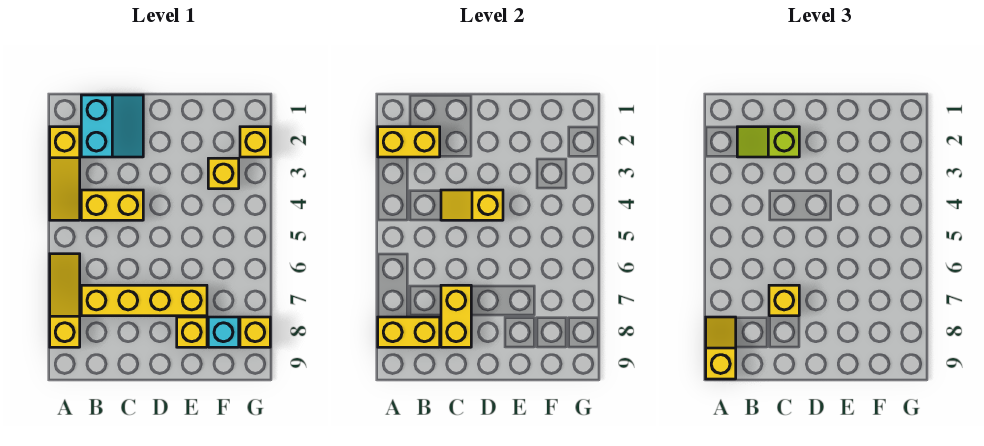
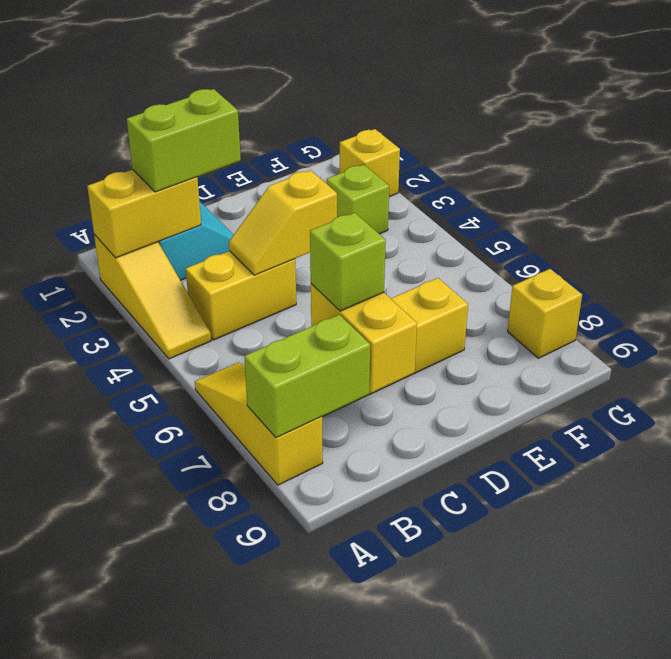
yellow 1x2 brick [378,317,440,347] -> lime 1x2 brick [244,314,370,438]
yellow 1x2 slope [706,317,736,379] -> none
lime 1x2 slope [737,127,799,157] -> lime 1x2 brick [127,89,241,192]
yellow 1x1 brick [769,285,799,316] -> lime 1x1 brick [310,213,386,311]
yellow 1x1 brick [177,317,207,347] -> none
yellow 1x1 brick [208,158,239,189] -> lime 1x1 brick [327,164,389,234]
cyan 1x1 brick [208,317,239,347] -> none

